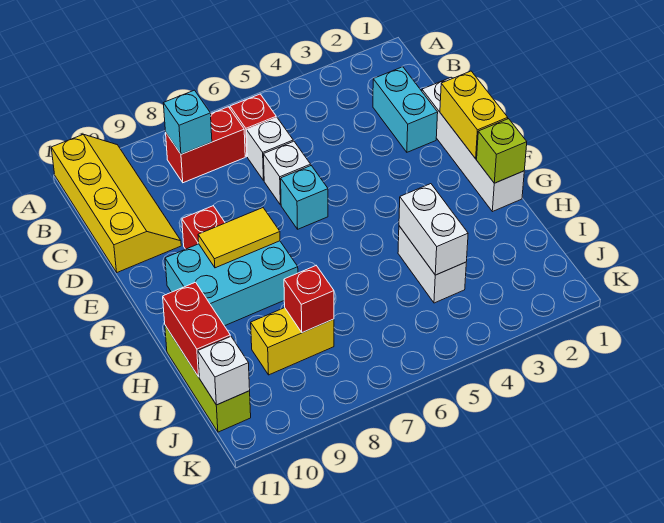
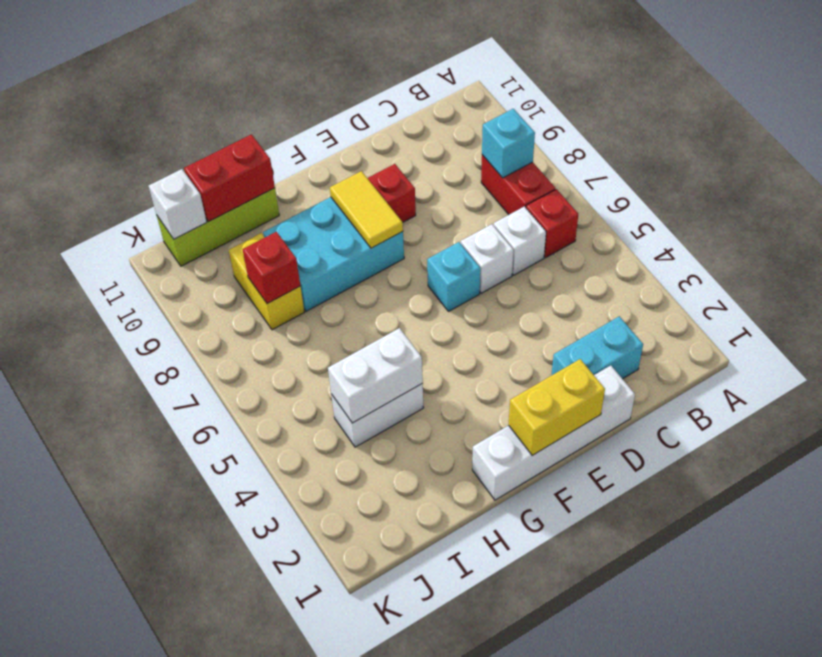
yellow 2x4 slope [51,134,181,272] -> none
cyan 2x3 brick [165,241,298,326] -> cyan 2x3 brick turned to [263,197,404,311]
lime 1x1 brick [477,119,527,183] -> none

